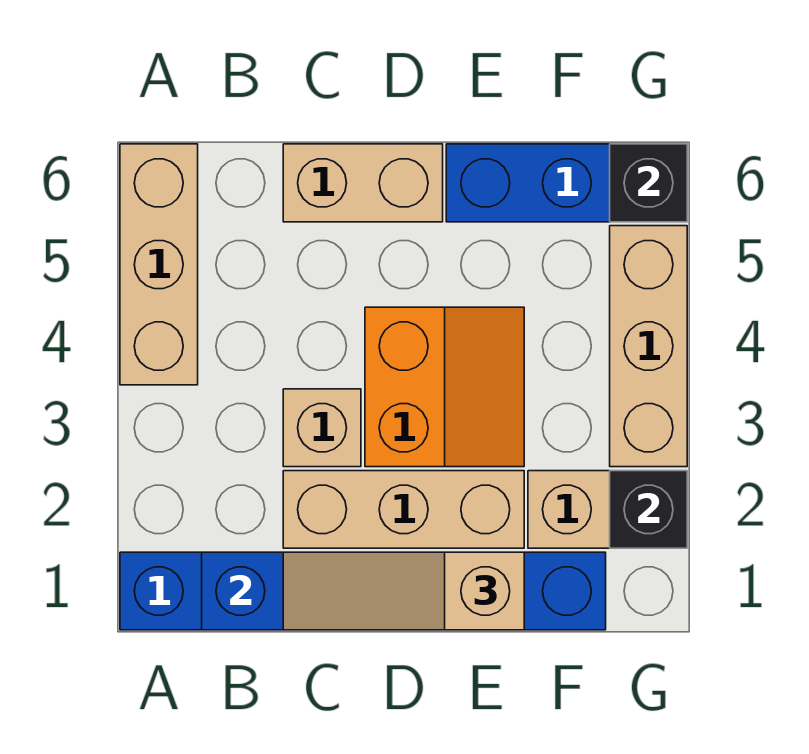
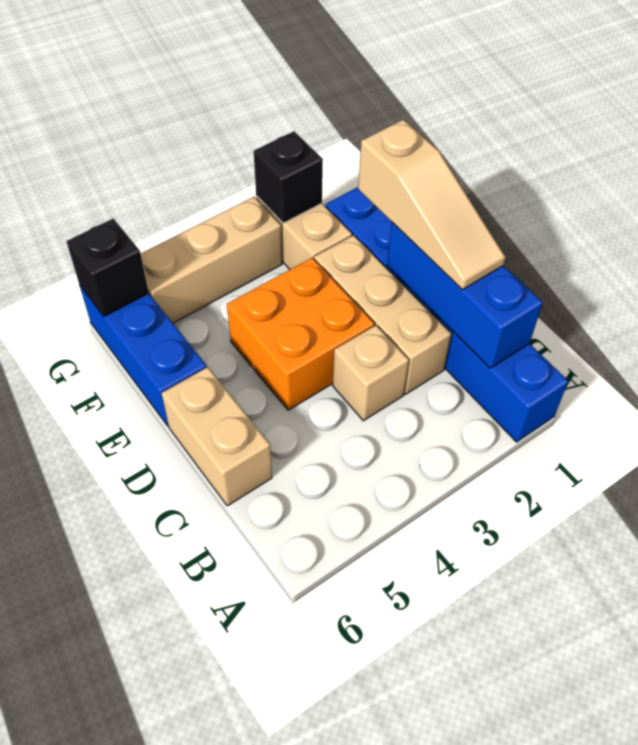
tan 1x3 brick [120,144,198,385] -> none
orange 2x2 slope [365,307,524,467] -> orange 2x2 brick [227,258,374,410]

